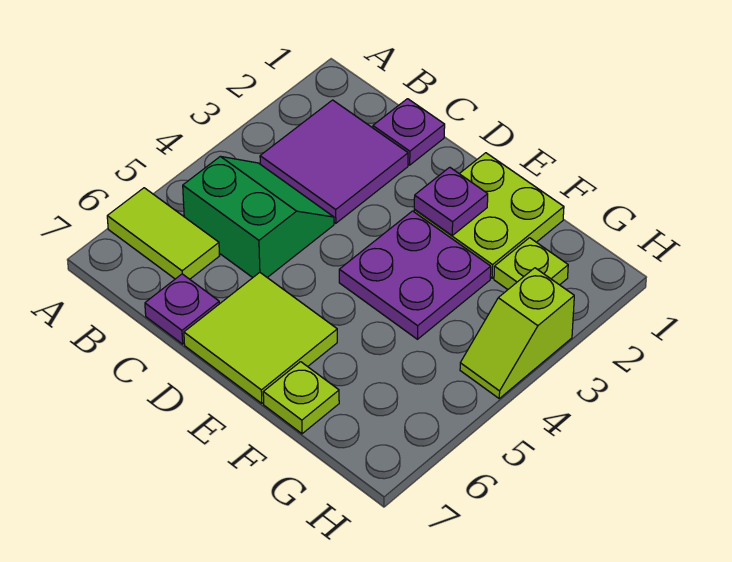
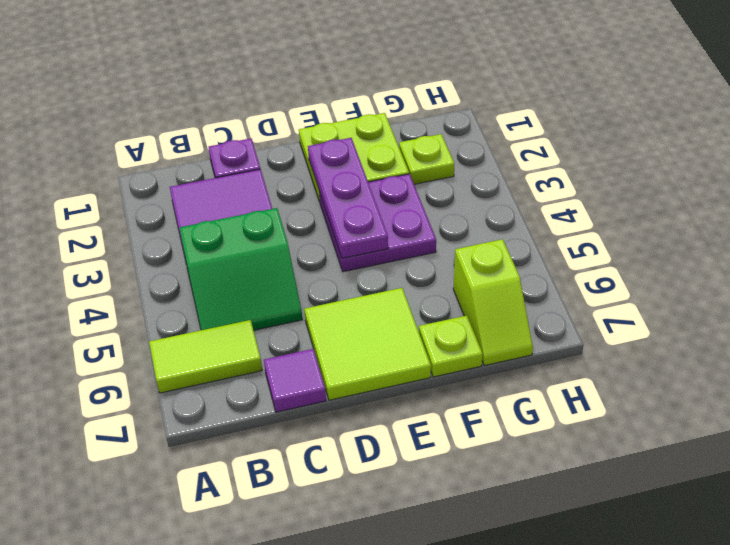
green 2x2 slope [183,156,334,278] -> green 2x2 slope turned to [180,208,303,330]
purple 1x1 plate [145,274,219,344] -> purple 1x1 tile [264,349,326,412]
purple 1x1 plate [414,167,488,235] -> purple 1x3 plate [308,138,388,258]
lime 1x2 slope [460,268,574,398] -> lime 1x2 slope moved to [453,239,533,366]

